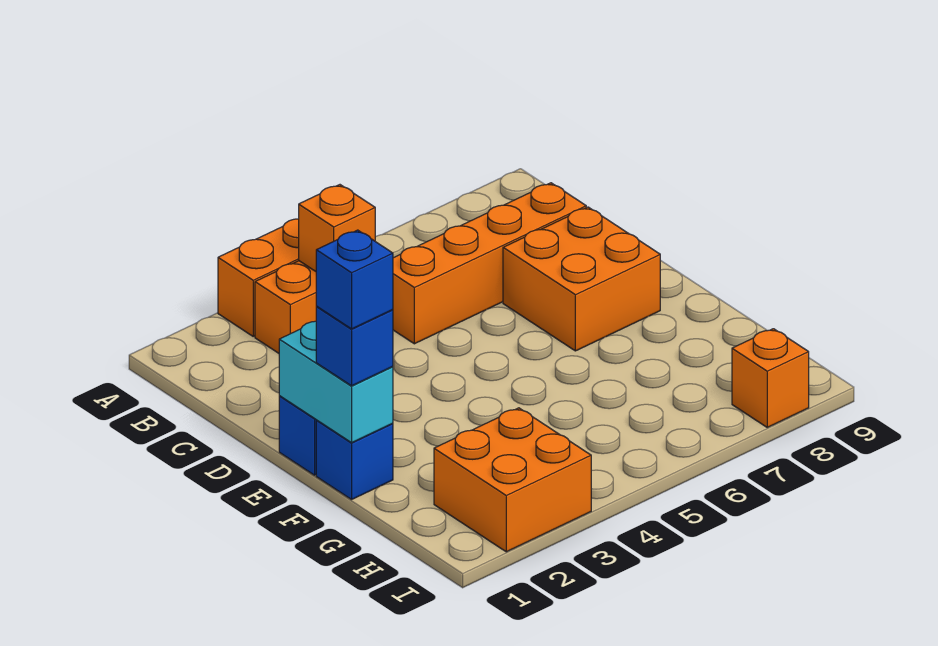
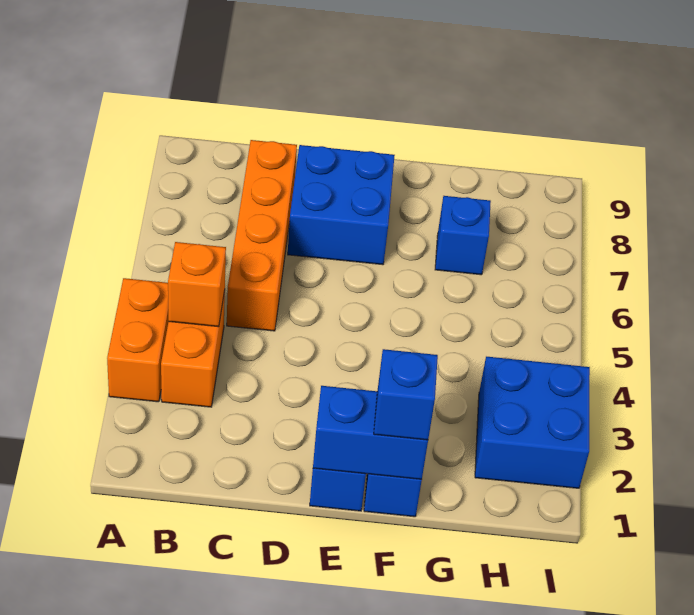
orange 2x2 brick [503,207,660,351] -> blue 2x2 brick [288,145,395,265]
cyan 1x2 brick [279,321,393,443] -> blue 1x2 brick [313,386,428,480]
blue 1x1 brick [316,230,393,329] -> blue 1x1 brick moved to [435,196,491,275]
orange 2x2 brick [434,408,591,552] -> blue 2x2 brick [475,357,590,488]
orange 1x1 brick [732,329,809,427] -> none

